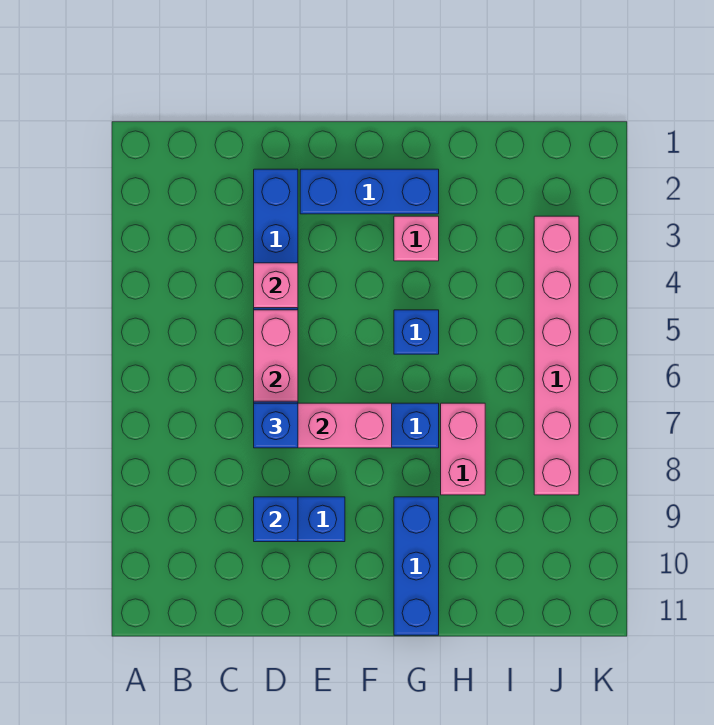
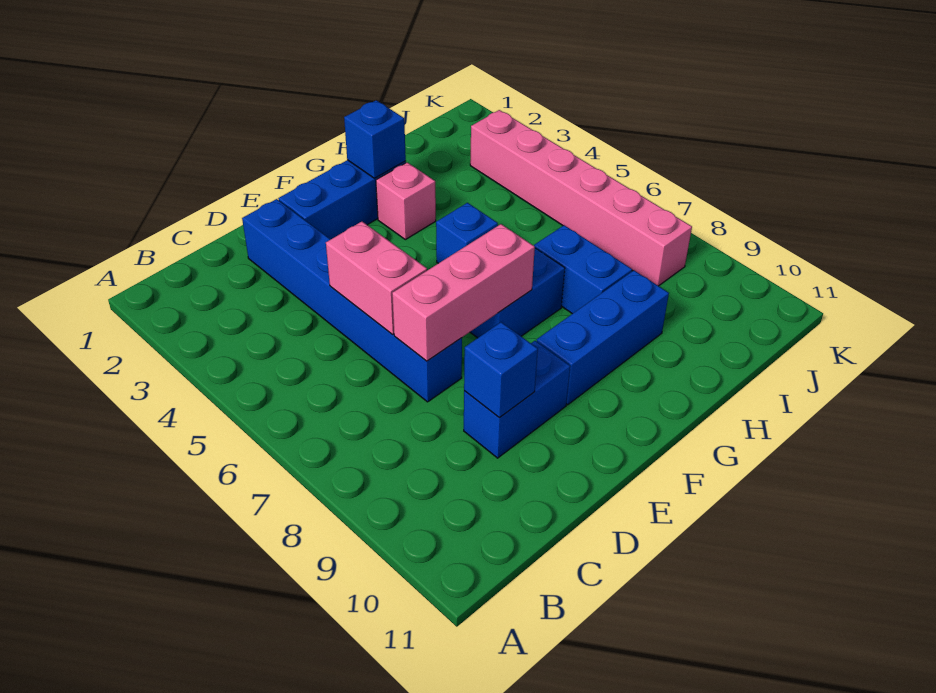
pink 1x1 brick [254,263,298,308] -> none
blue 1x1 brick [254,403,298,448] -> blue 1x1 brick moved to [344,100,406,178]
blue 1x3 brick [394,497,439,635] -> blue 1x3 brick turned to [537,270,669,405]
pink 1x2 brick [441,403,485,495] -> blue 1x2 brick [534,225,632,314]

